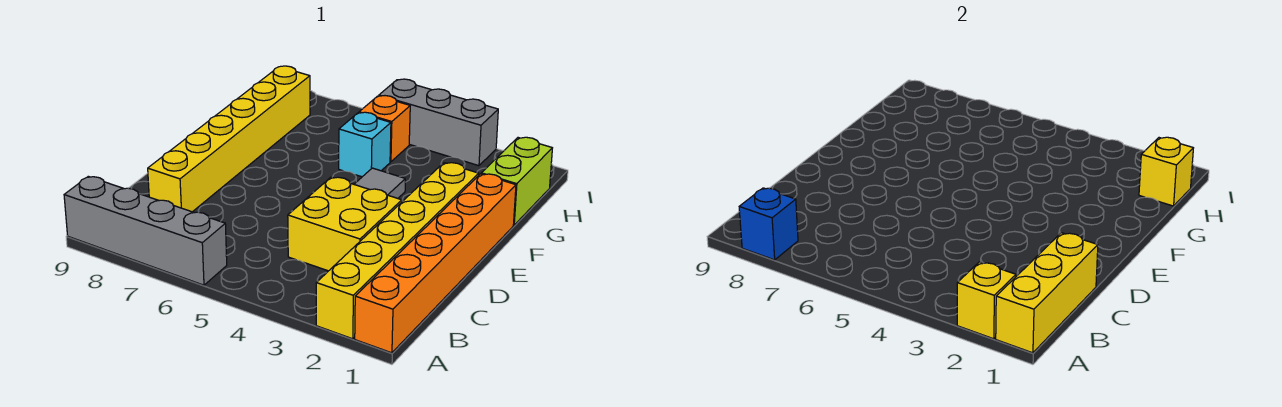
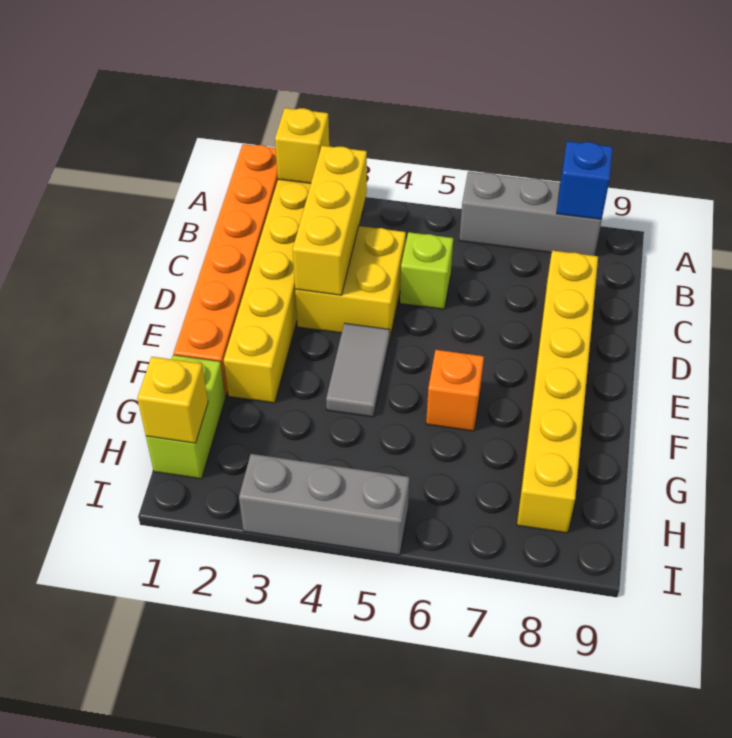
yellow 1x3 brick [996,233,1098,353] -> yellow 1x3 brick moved to [293,146,367,295]
grey 1x4 brick [64,176,227,285] -> grey 1x3 brick [459,172,602,256]
none -> lime 1x1 brick [400,232,453,309]
cyan 1x1 brick [339,112,391,177] -> none
orange 1x1 brick [359,96,410,162] -> orange 1x1 brick moved to [426,350,484,431]

